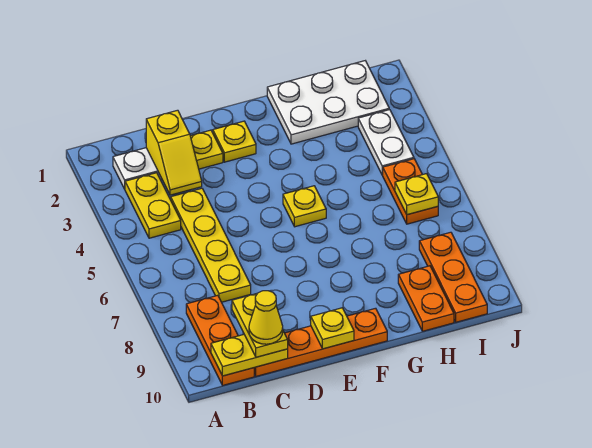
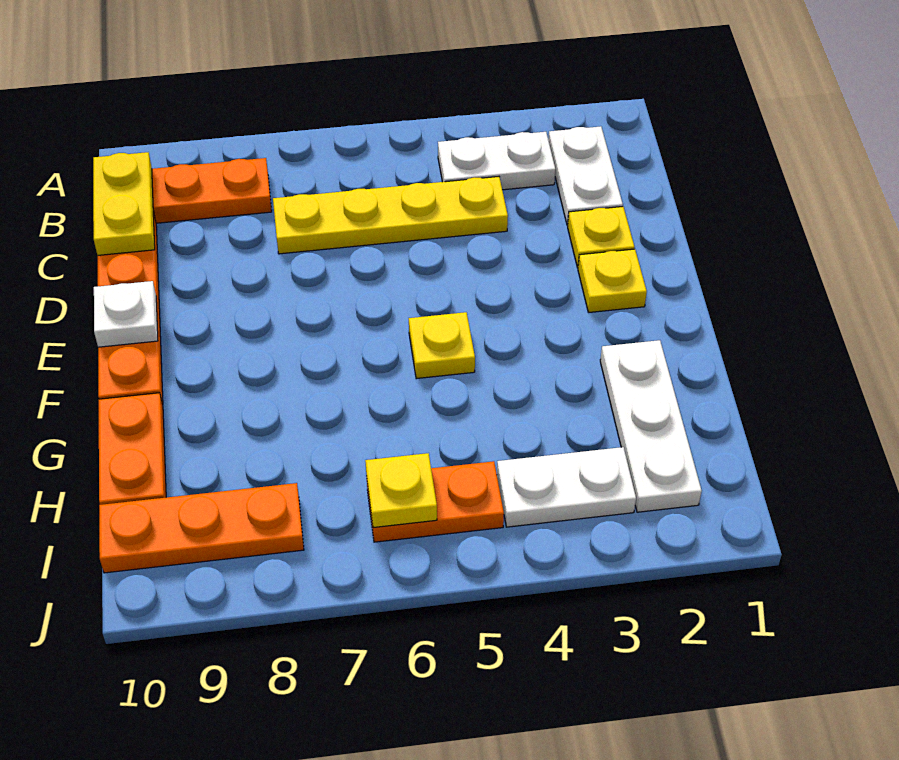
yellow 1x2 plate [125,173,181,238] -> white 1x2 plate [438,132,555,190]
yellow 1x2 slope [146,110,202,195] -> none
yellow 1x2 plate [232,294,288,357] -> none
yellow 1x1 cone [249,291,283,344] -> none
yellow 1x1 plate [311,308,354,349] -> white 1x1 plate [94,281,158,347]
white 2x3 plate [267,61,389,144] -> white 1x3 plate [600,340,702,512]
orange 1x2 plate [398,266,454,331] -> orange 1x2 plate turned to [99,393,166,505]

